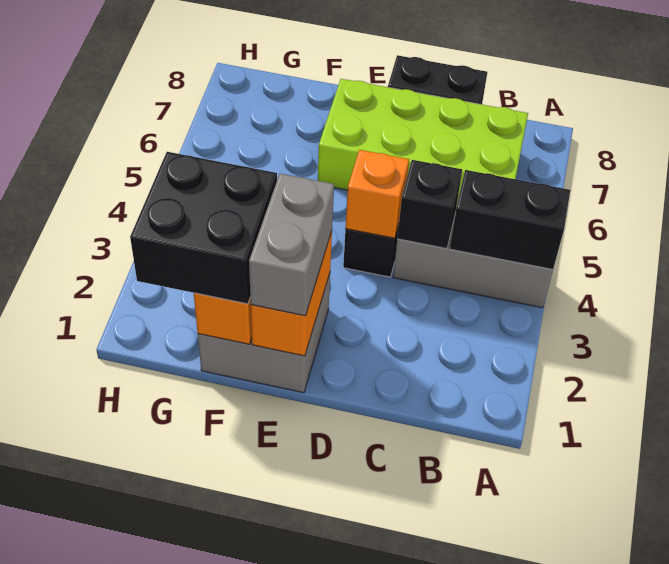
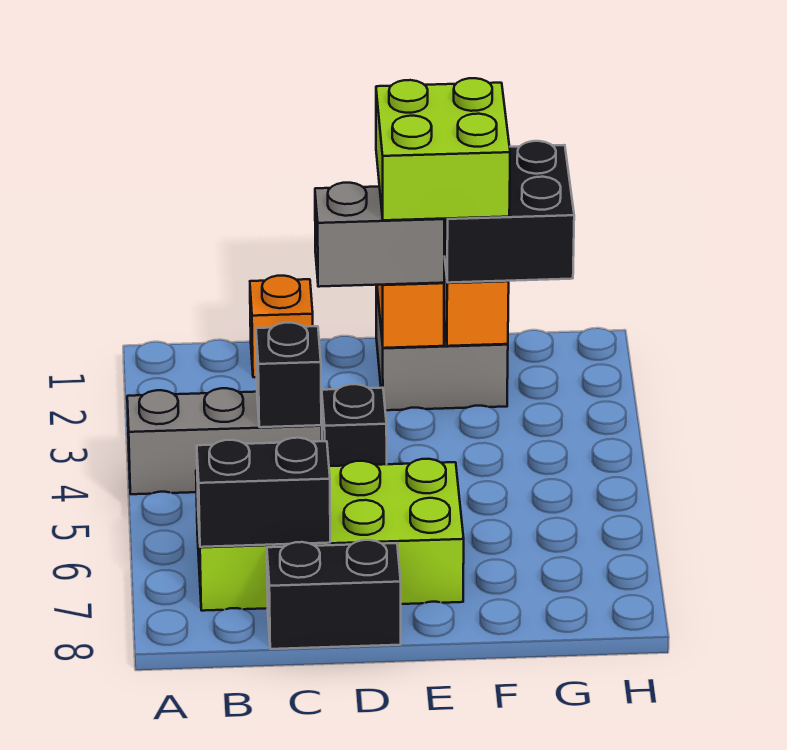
black 1x2 brick [450,170,570,270] -> black 1x2 brick moved to [197,438,330,547]
orange 1x1 brick [345,150,409,238] -> orange 1x1 brick moved to [250,276,313,377]
grey 1x2 brick [249,174,334,316] -> grey 1x2 brick turned to [315,183,444,287]
none -> lime 2x2 brick [376,78,510,220]

